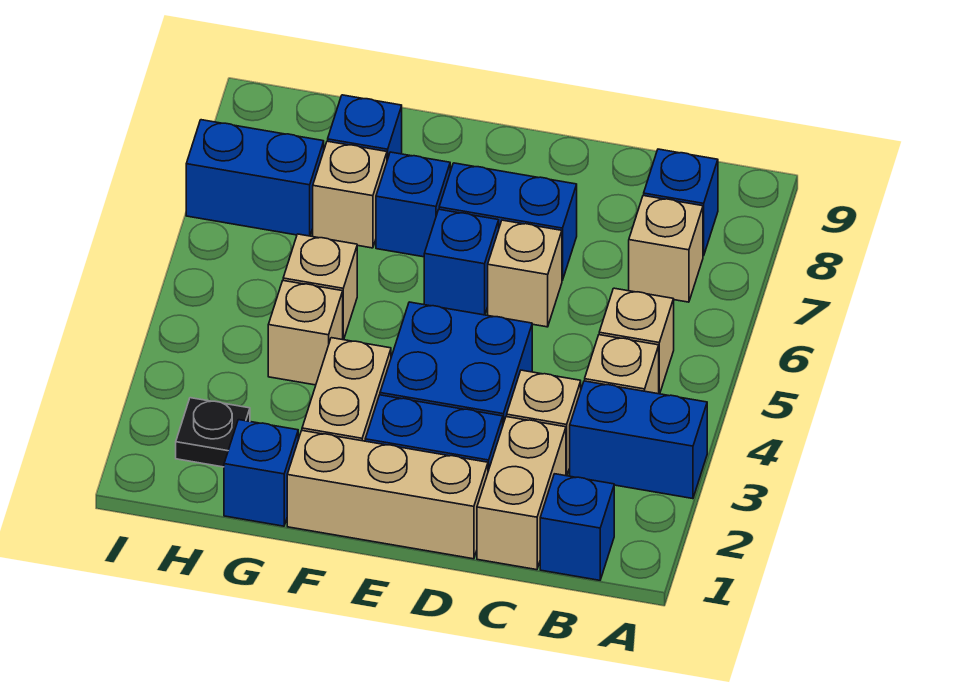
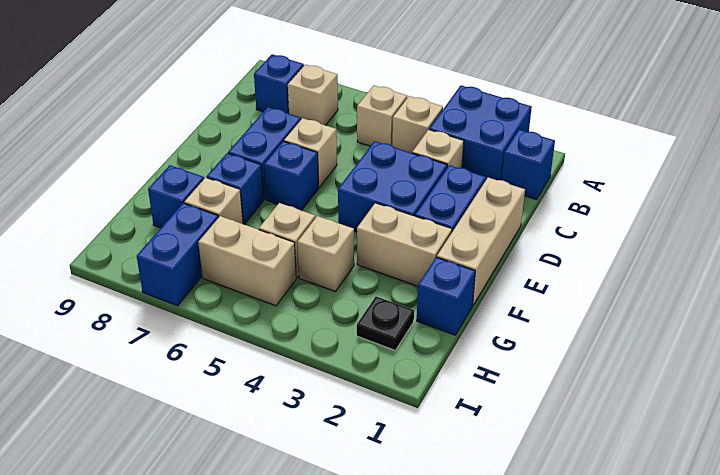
blue 1x2 brick [570,381,707,499] -> blue 2x2 brick [429,85,532,180]
tan 1x2 brick [477,417,566,570] -> tan 1x2 brick moved to [198,216,296,306]

